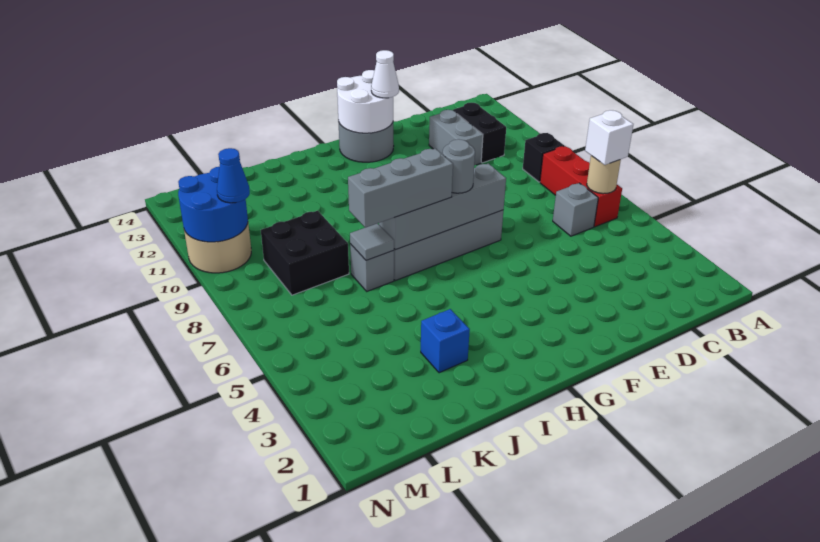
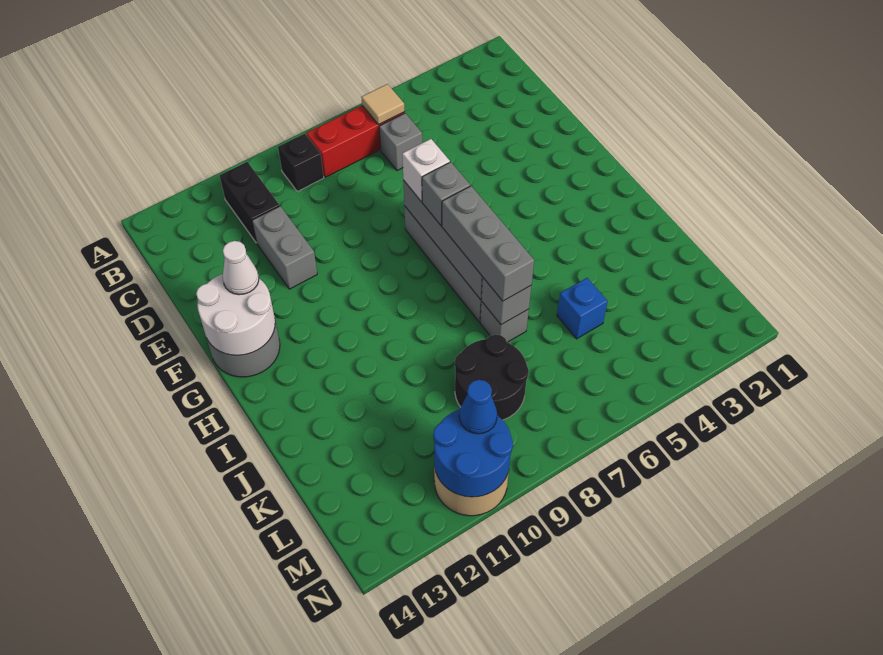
tan 1x1 round brick [587,156,621,194] -> tan 1x1 tile [361,84,404,125]
white 1x1 brick [585,110,633,165] -> white 1x1 brick moved to [402,139,450,202]
black 1x2 brick [453,103,506,163] -> black 1x2 brick turned to [220,162,280,243]
grey 1x2 brick [429,110,483,165] -> grey 1x2 brick turned to [252,206,317,289]
grey 1x1 round brick [443,139,475,193] -> grey 1x1 brick [422,162,470,226]
blue 1x1 brick [421,309,470,373] -> blue 1x1 brick moved to [557,278,608,339]
grey 1x1 tile [350,223,394,260] -> grey 1x1 brick [481,278,531,325]
black 2x2 brick [261,211,349,295] -> black 2x2 round brick [455,334,529,420]

